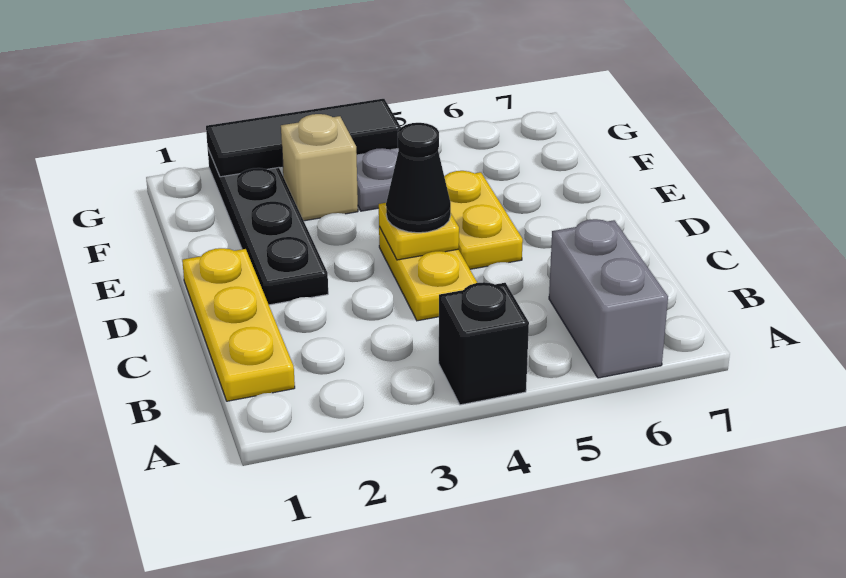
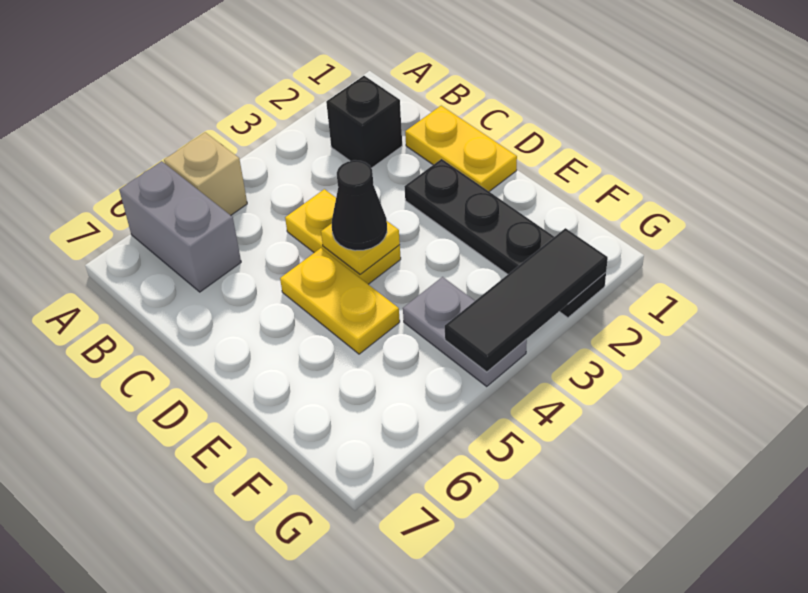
black 1x1 brick [439,282,529,405] -> black 1x1 brick moved to [326,76,402,168]
yellow 1x3 plate [182,248,295,401] -> yellow 1x2 plate [405,106,517,191]
tan 1x1 brick [281,114,358,221] -> tan 1x1 brick moved to [164,132,247,215]

